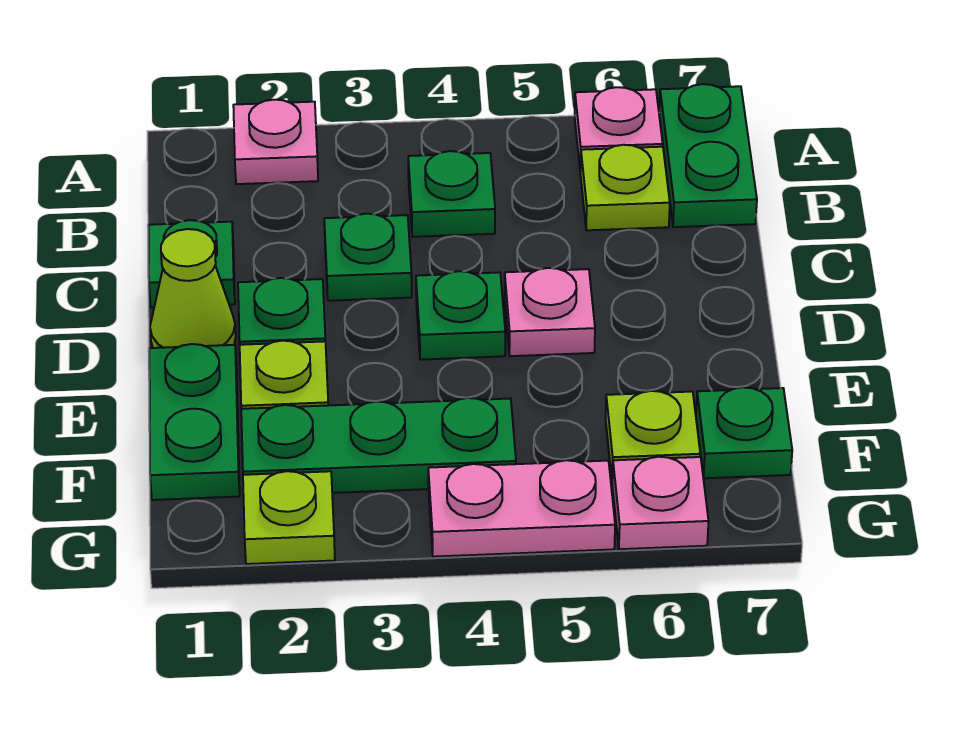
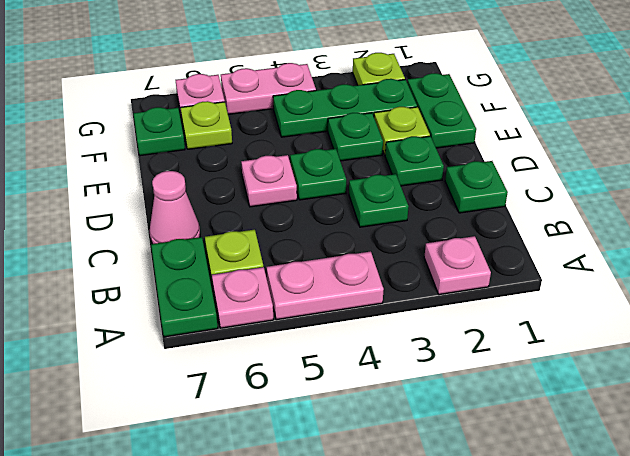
none -> pink 1x2 plate [267,251,384,320]
green 1x1 plate [408,151,495,237] -> green 1x1 plate moved to [328,113,383,161]
none -> pink 1x1 cone [150,171,200,244]
lime 1x1 cone [150,229,236,348] -> none

